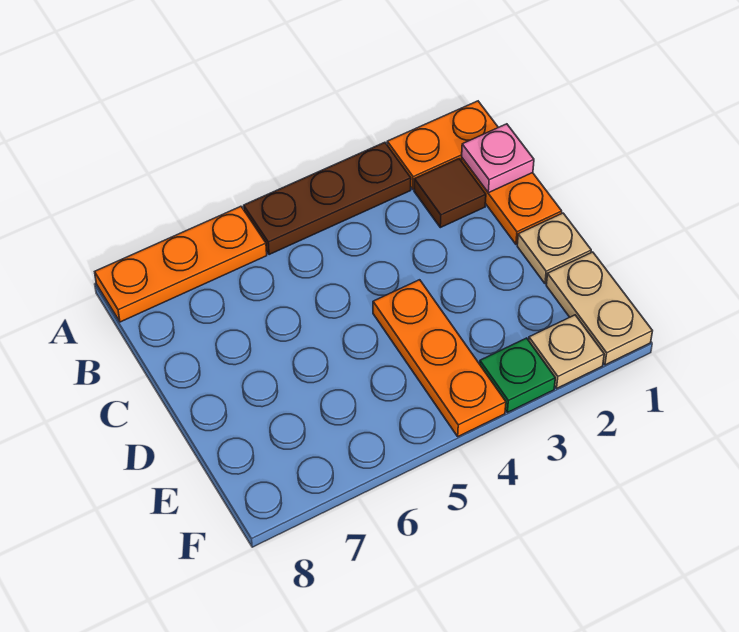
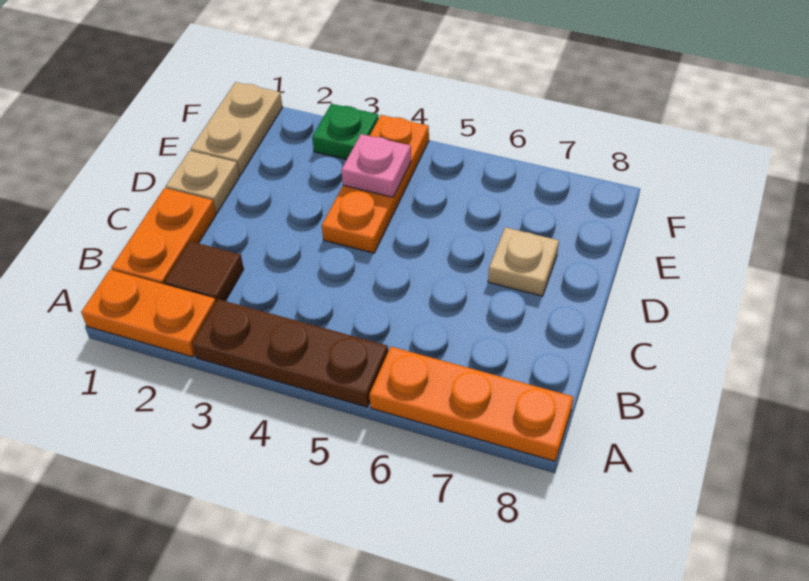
pink 1x1 plate [462,124,534,193] -> pink 1x1 plate moved to [341,134,411,197]
tan 1x1 plate [529,315,604,388] -> tan 1x1 plate moved to [488,227,559,296]

